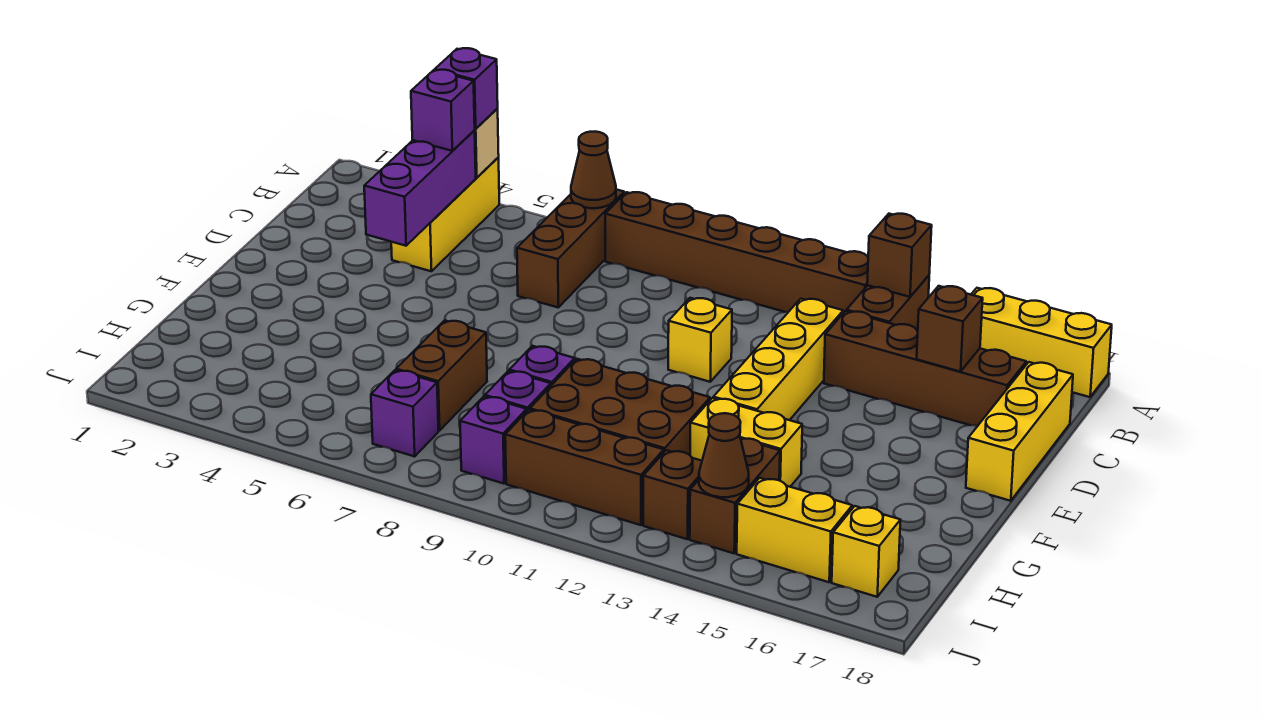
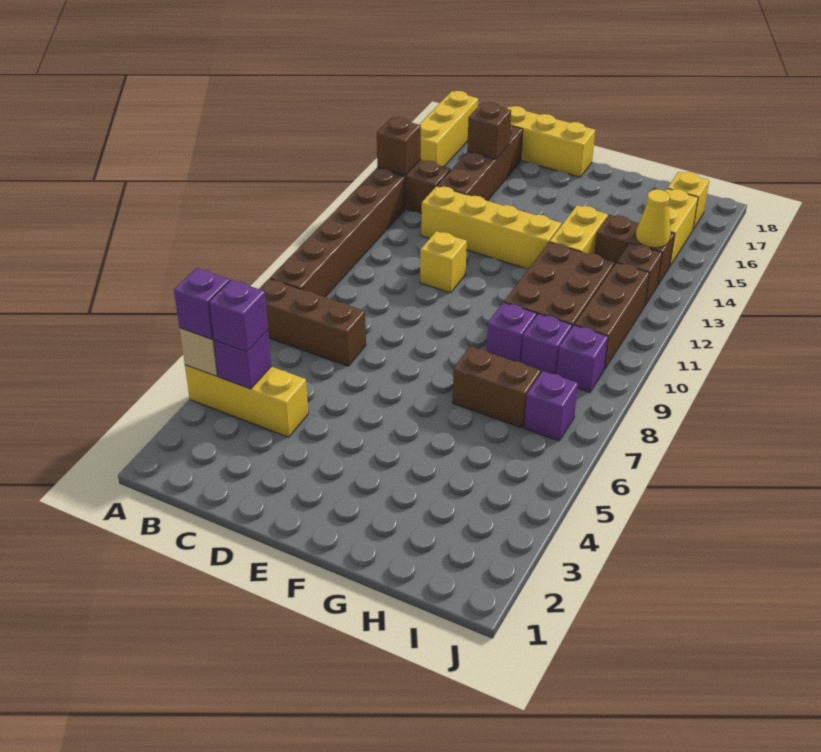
brown 1x1 cone [571,132,616,208] -> none
purple 1x3 brick [364,131,476,246] -> purple 1x1 brick [214,330,271,389]
brown 1x1 cone [699,413,749,497] -> yellow 1x1 cone [636,189,671,248]

